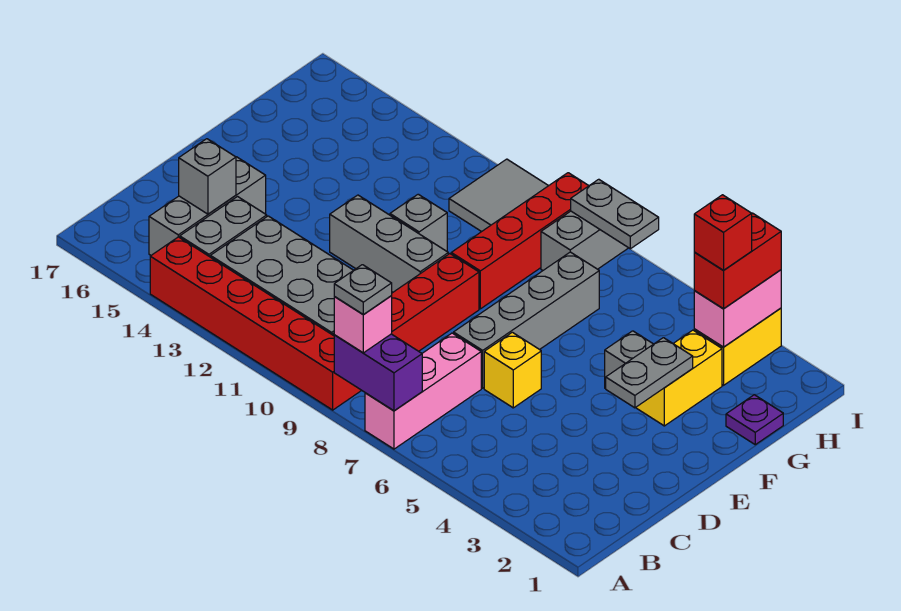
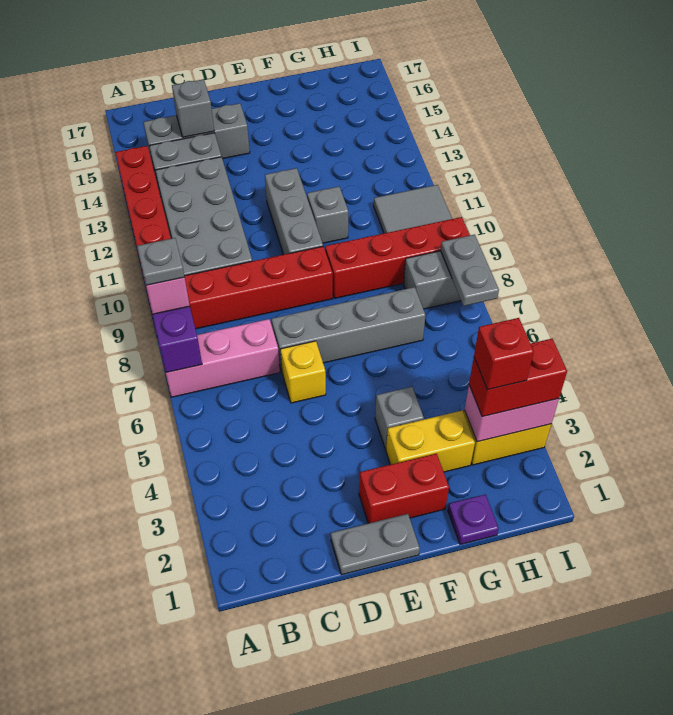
none -> red 1x2 brick [359,454,449,523]
grey 1x2 plate [606,338,693,408] -> grey 1x2 plate moved to [331,514,420,575]

